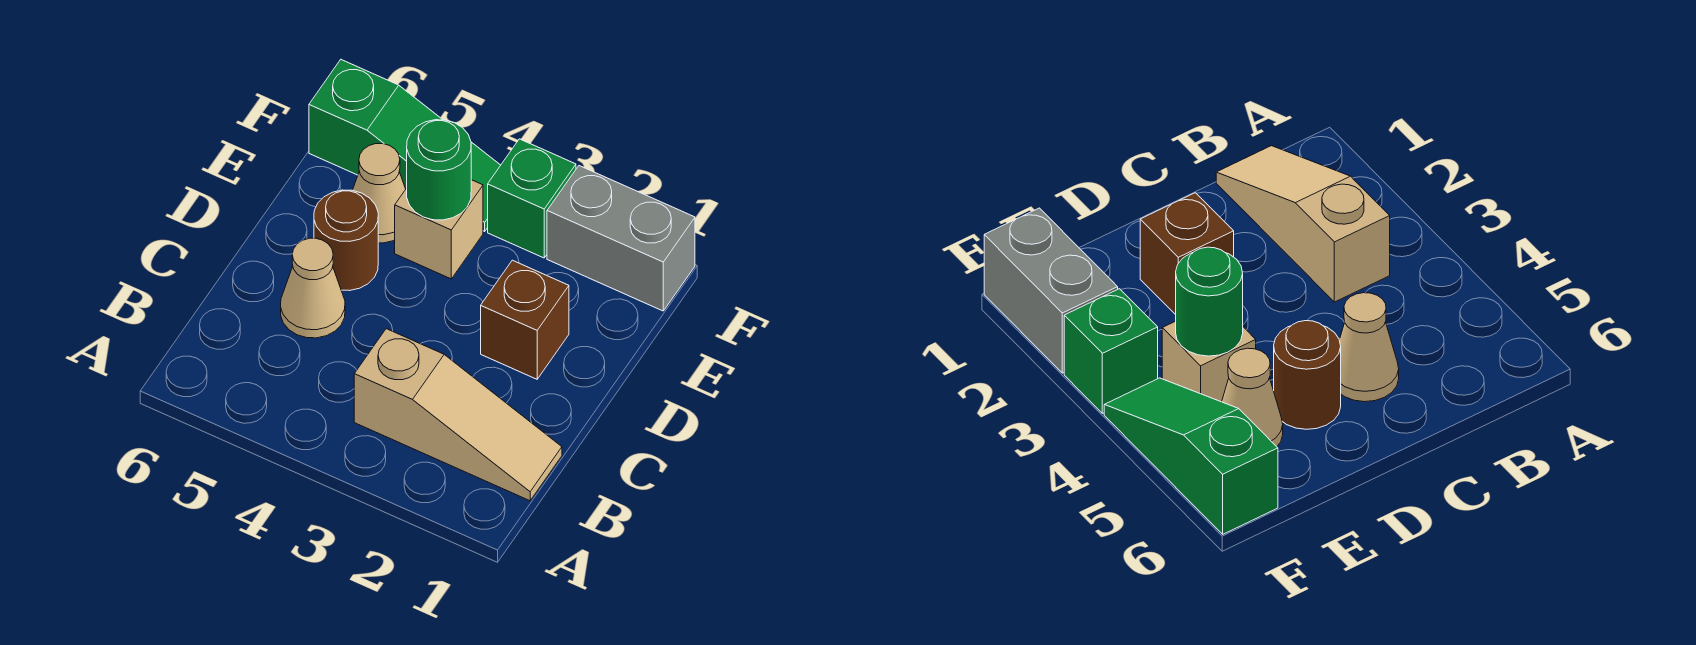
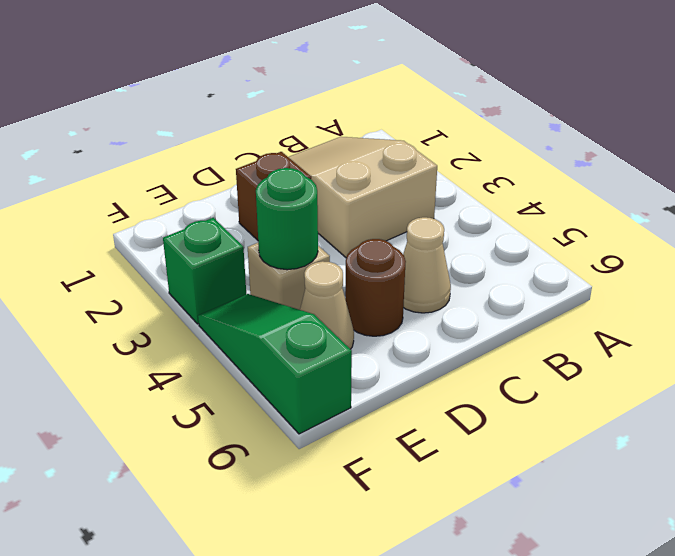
tan 1x3 slope [354,329,562,501] -> tan 2x3 slope [289,137,437,258]
grey 1x2 brick [547,166,695,311] -> none

